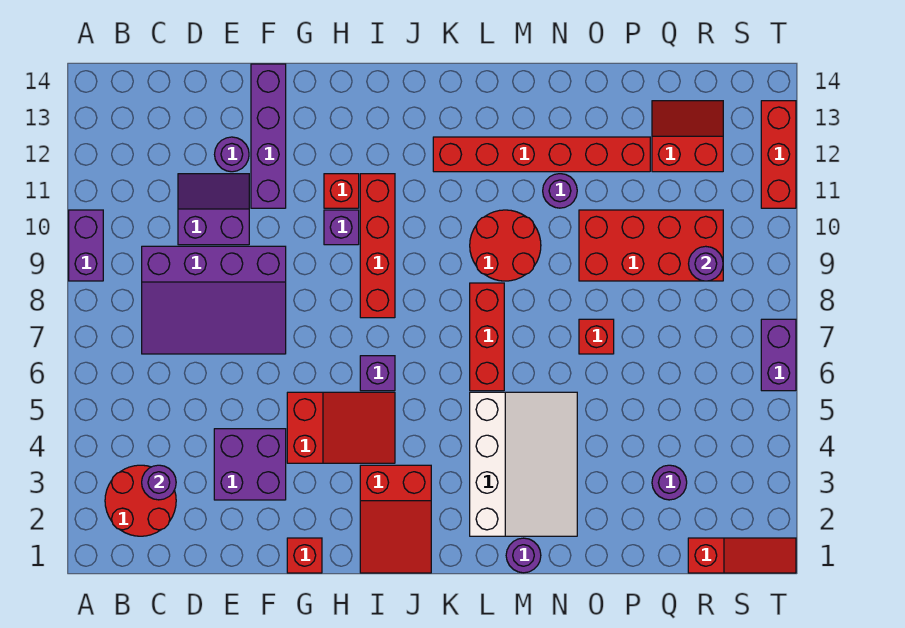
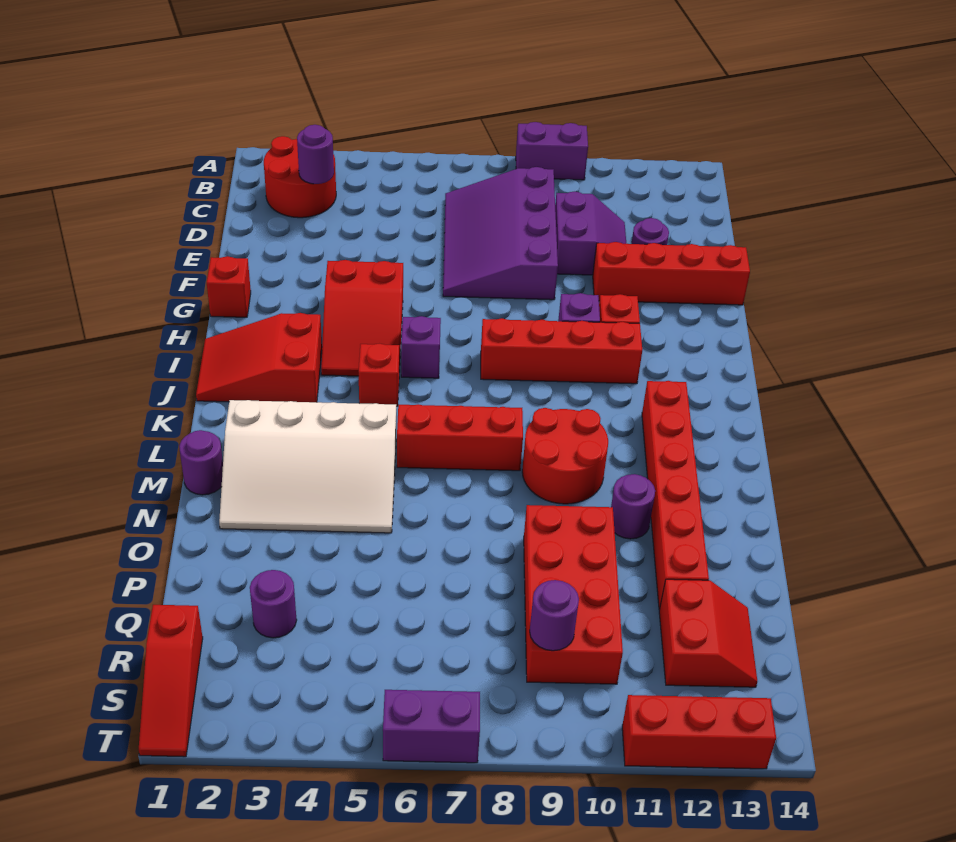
purple 2x2 brick [214,429,286,500] -> none
purple 1x4 brick [251,64,286,208] -> red 1x4 brick [593,242,750,305]
red 1x1 brick [579,319,614,354] -> red 1x1 brick moved to [359,344,399,406]

